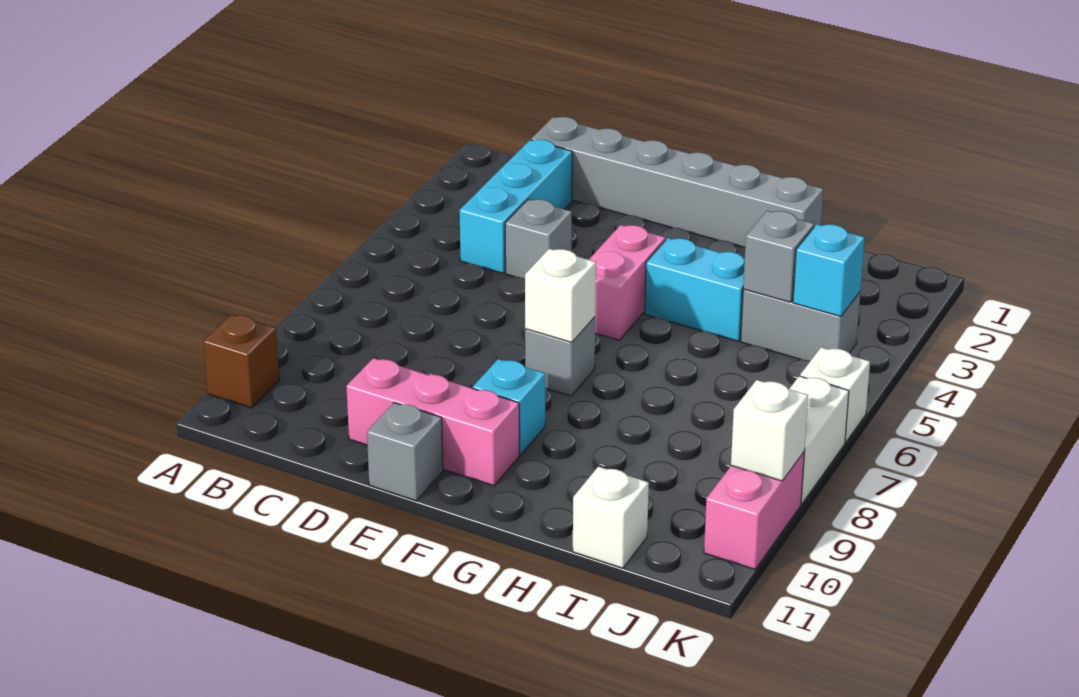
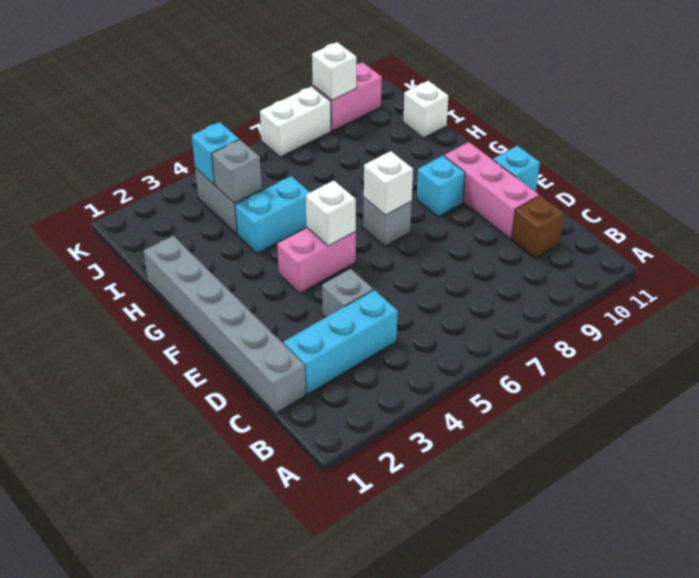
brown 1x1 brick [203,314,279,408] -> brown 1x1 brick moved to [512,196,564,259]
grey 1x1 brick [367,403,443,501] -> cyan 1x1 brick [493,146,540,192]
cyan 1x2 brick [645,238,745,341] -> cyan 1x2 brick turned to [235,176,310,253]
white 1x1 brick [800,347,870,443] -> white 1x1 brick moved to [306,181,356,246]

